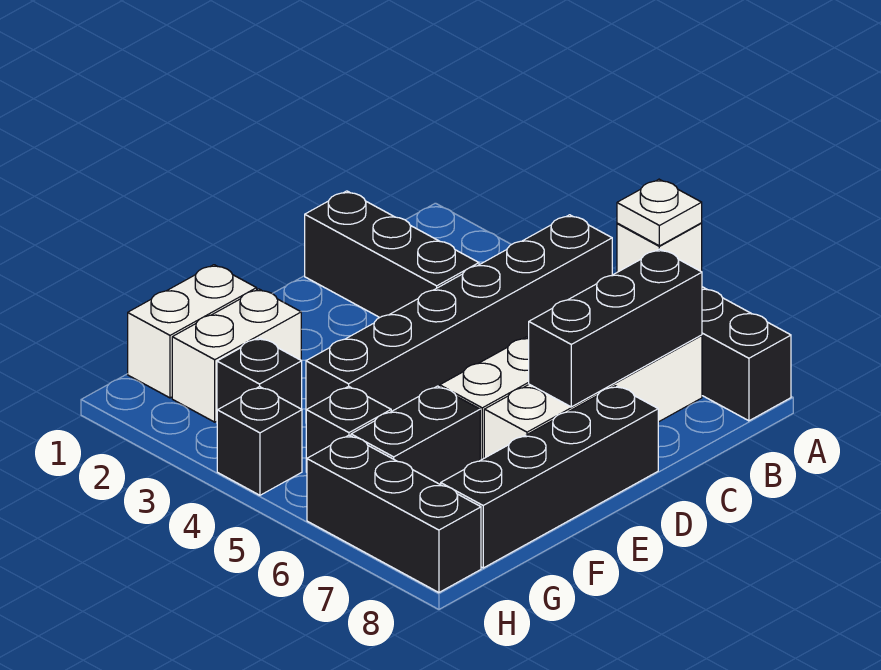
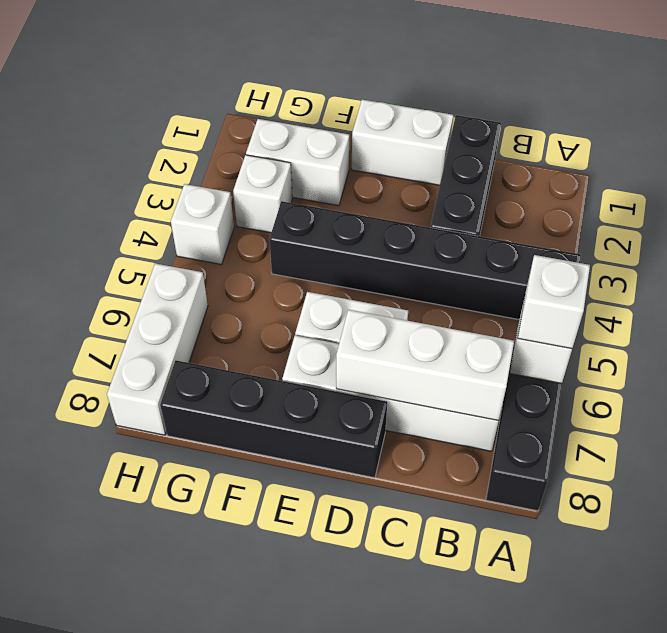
white 1x1 plate [617,179,702,246] -> white 1x1 brick [518,255,590,349]
black 1x3 brick [529,249,702,407] -> white 1x3 brick [336,310,514,421]
white 1x2 brick [128,265,257,398] -> white 1x2 brick moved to [352,100,453,185]
black 1x2 brick [351,386,480,485] -> none
black 1x1 brick [217,338,302,410] -> white 1x1 brick [233,155,292,233]
black 1x1 brick [306,386,391,472] -> none
black 1x1 brick [217,387,302,495] -> white 1x1 brick [171,184,234,265]
black 1x3 brick [307,435,481,593] -> white 1x3 brick [107,263,208,435]

